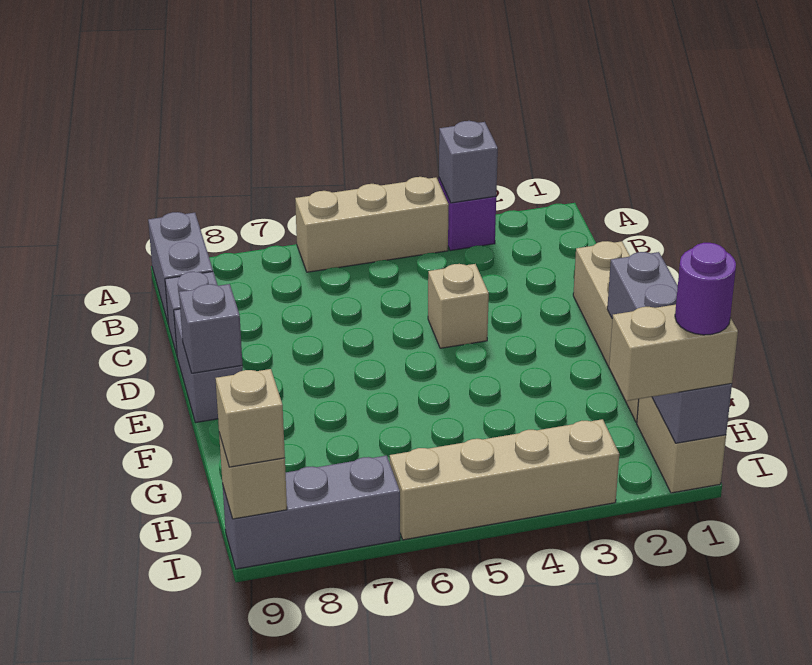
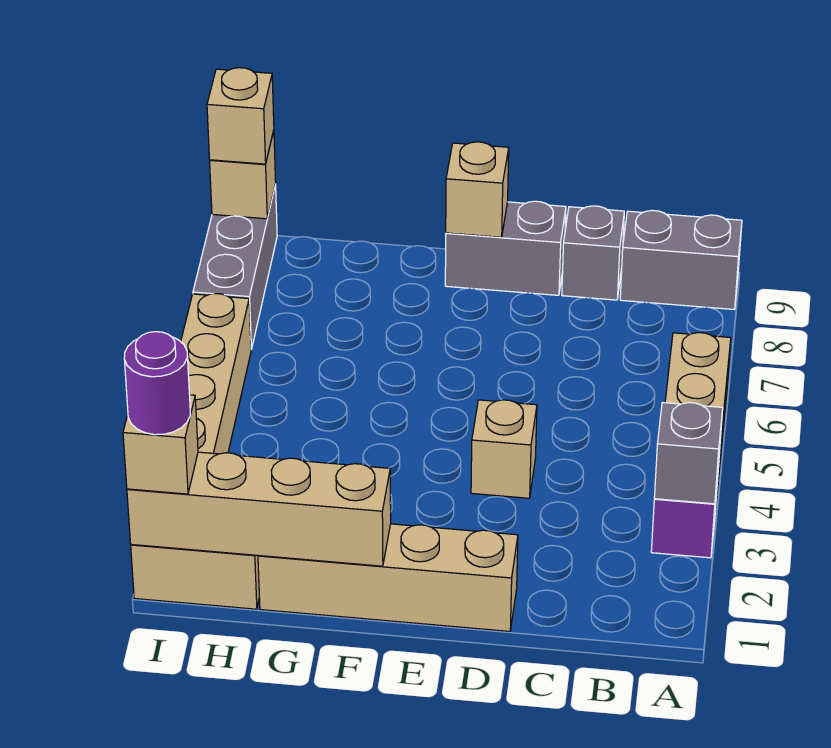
grey 1x1 brick [179,284,243,373] -> tan 1x1 brick [446,142,509,237]
grey 1x4 brick [607,252,732,443] -> tan 1x4 brick [127,452,391,566]
tan 1x2 brick [609,305,738,401] -> tan 1x1 brick [123,395,198,494]

